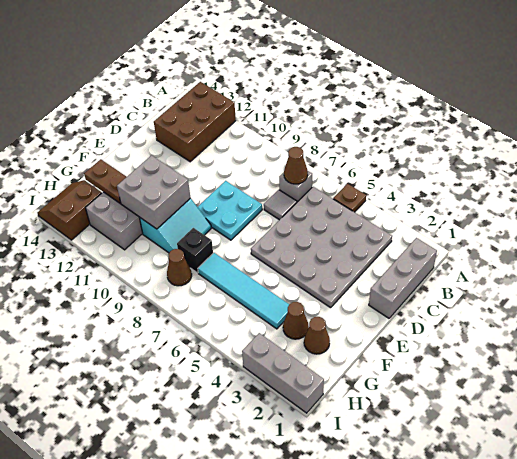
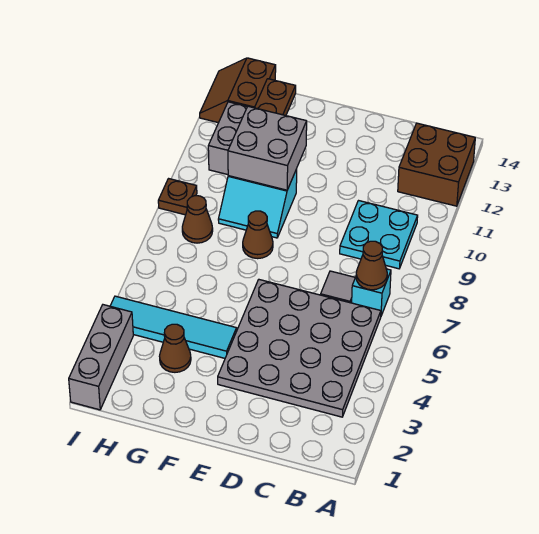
brown 1x1 plate [333,184,366,212] -> brown 1x1 plate moved to [158,179,197,215]
brown 2x3 brick [154,82,236,162] -> brown 2x2 brick [398,123,475,206]
grey 1x3 brick [369,238,437,318] -> none
grey 1x1 brick [279,171,312,202] -> cyan 1x1 brick [352,269,391,316]
cyan 2x2 plate [198,181,262,240] -> cyan 2x2 plate moved to [340,201,418,269]
brown 1x1 cone [304,317,330,354] -> brown 1x1 cone moved to [243,211,273,259]
cyan 1x4 tile [198,253,289,329] -> cyan 1x4 tile turned to [110,296,237,358]
black 1x1 brick [177,228,213,273] -> none
brown 2x2 slope [38,180,102,240] -> brown 2x2 slope turned to [200,58,276,123]

